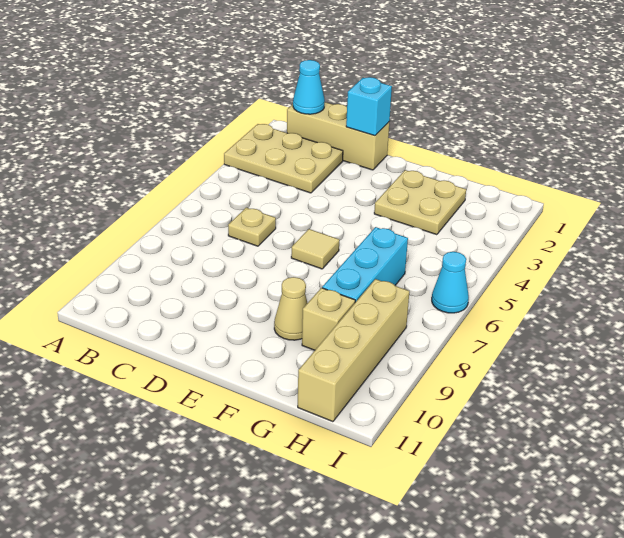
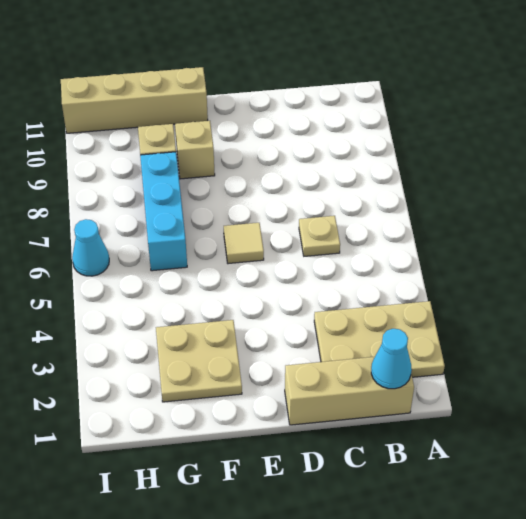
cyan 1x1 brick [346,77,392,136] -> none
tan 1x1 cone [274,277,307,340] -> tan 1x1 brick [175,121,215,179]
tan 1x4 brick [298,279,409,422] -> tan 1x4 brick turned to [61,67,208,133]

